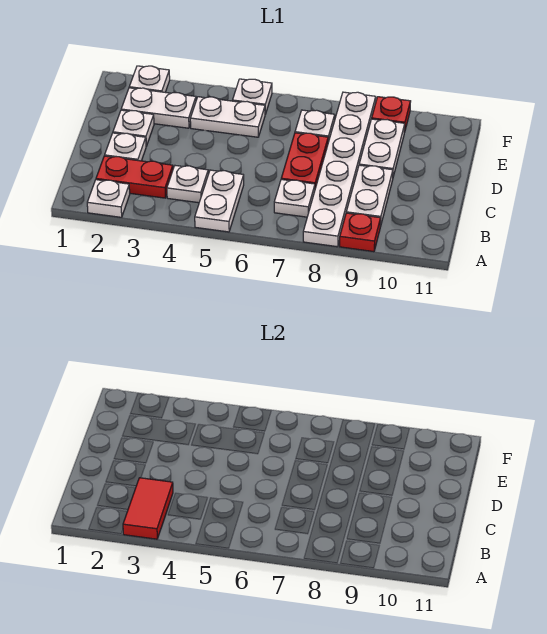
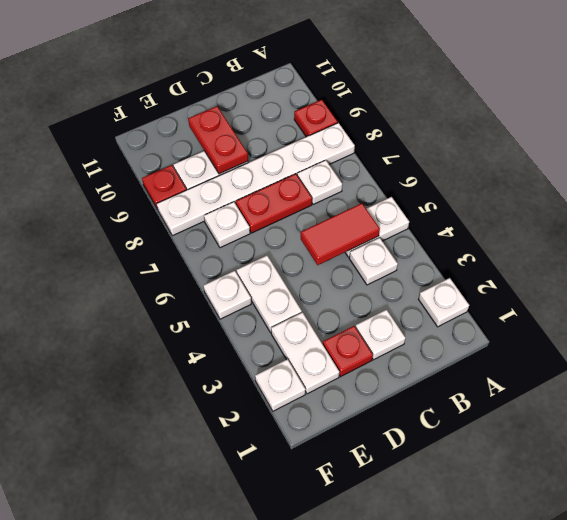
red 1x2 tile [123,478,173,539] -> red 1x2 tile moved to [301,203,380,265]
red 1x2 plate [96,156,173,198] -> red 1x2 plate moved to [188,106,248,174]
white 1x2 plate [346,165,393,227] -> none
white 1x1 plate [113,110,154,146] -> red 1x1 plate [323,326,373,377]

